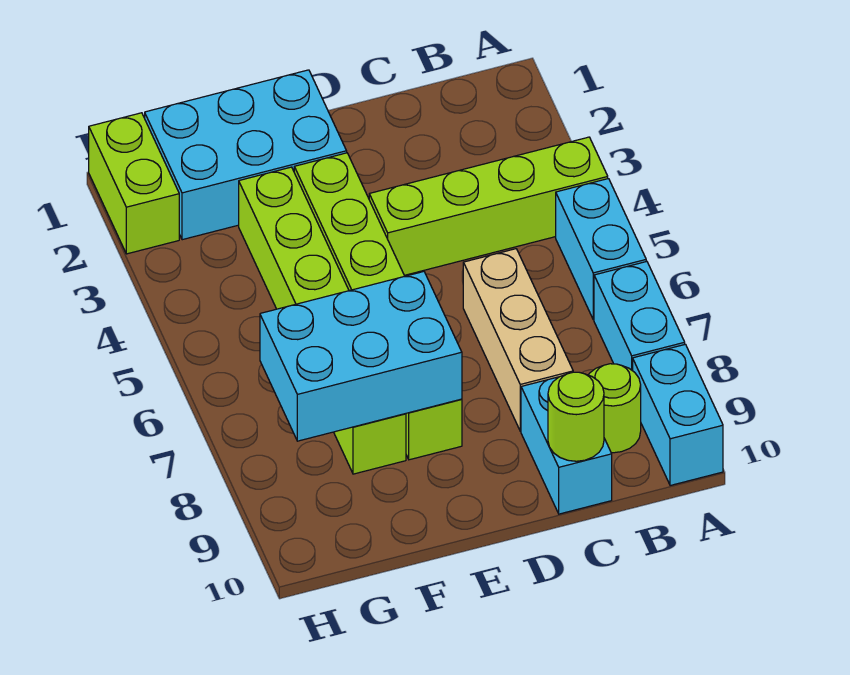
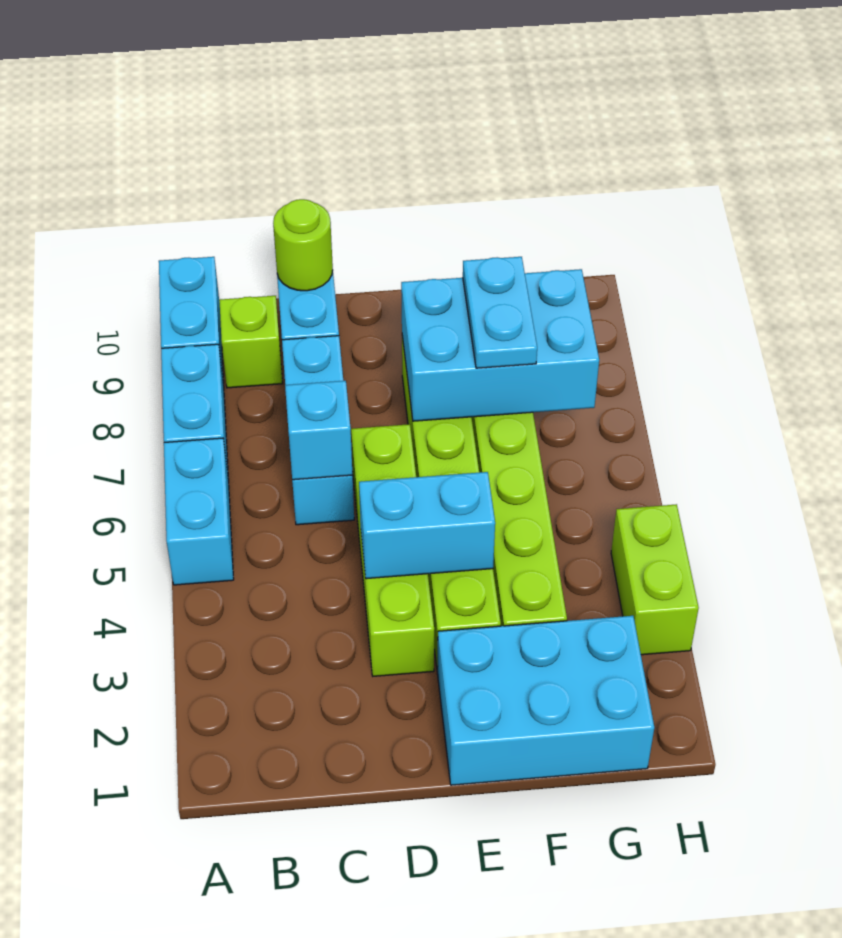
lime 1x4 brick [369,137,608,275] -> lime 1x4 brick turned to [351,424,434,676]
lime 1x1 round brick [589,364,641,453] -> lime 1x1 brick [219,296,283,388]
tan 1x3 brick [463,249,573,431] -> cyan 1x3 brick [282,336,354,525]
none -> cyan 1x1 brick [285,381,352,480]
none -> cyan 1x2 brick [359,472,495,579]
none -> cyan 1x2 plate [463,257,537,368]
lime 1x2 brick [89,113,179,254] -> lime 1x2 brick moved to [611,504,699,655]

